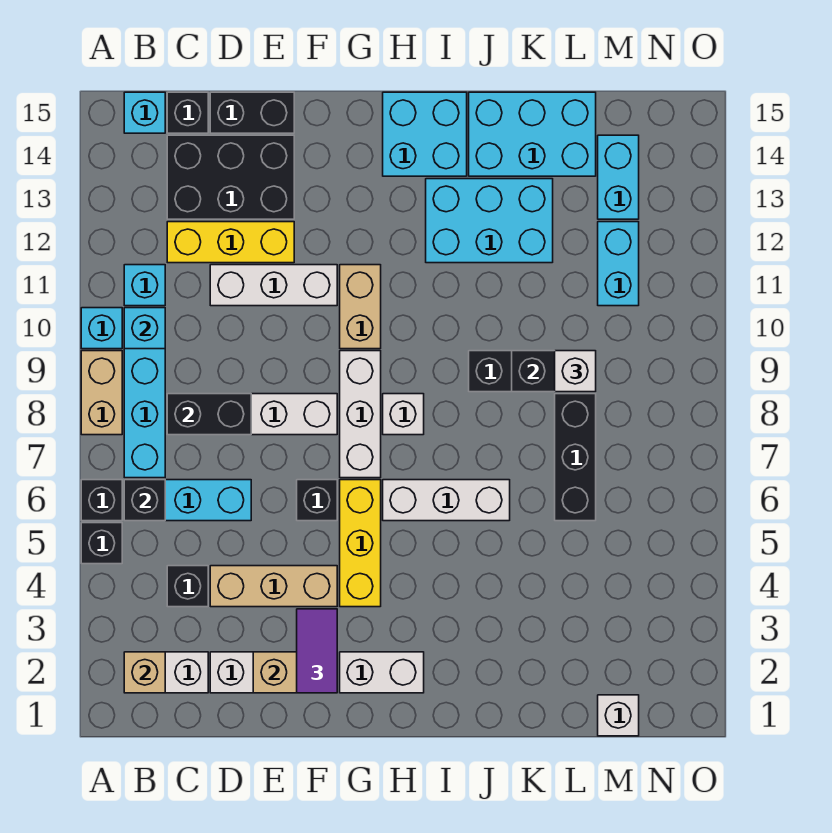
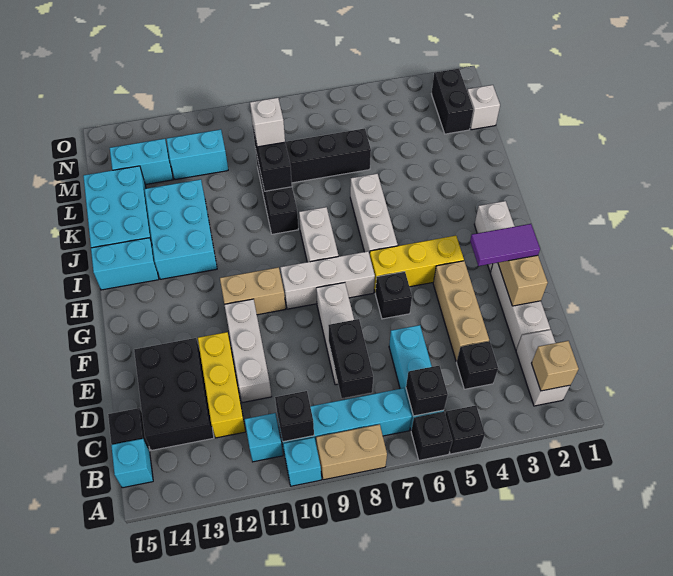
cyan 1x1 brick [124,308,165,349] -> black 1x1 brick [275,391,314,442]
black 1x2 brick [210,92,294,133] -> black 1x2 brick moved to [431,69,473,134]
white 1x1 brick [383,394,424,435] -> white 1x2 brick [299,207,338,262]
cyan 2x2 brick [383,92,467,176] -> cyan 1x2 brick [91,238,159,290]

